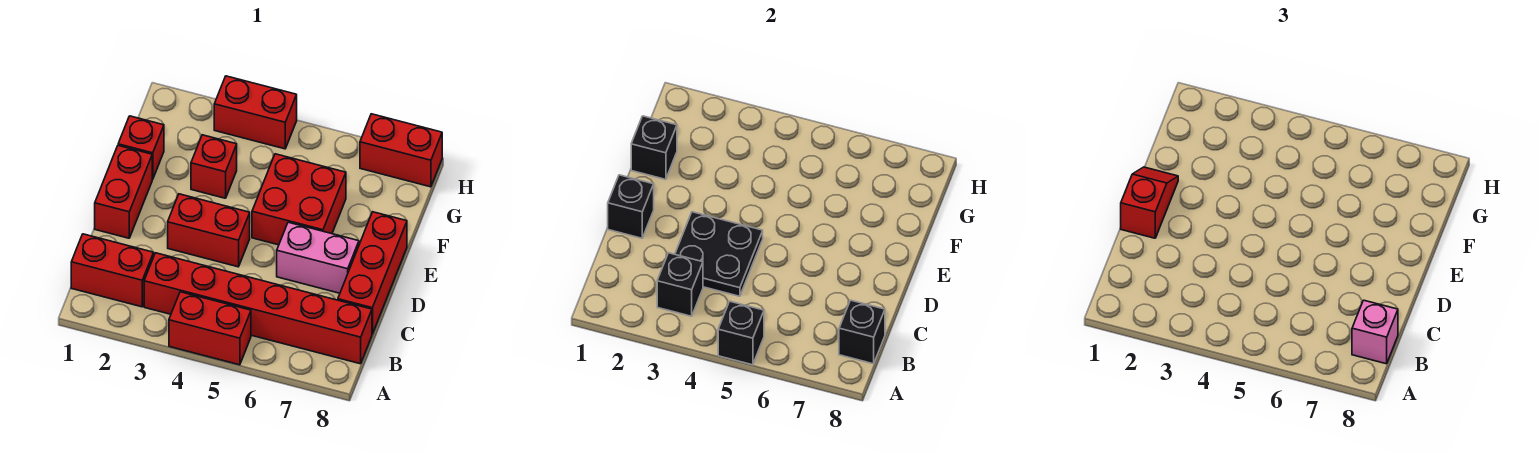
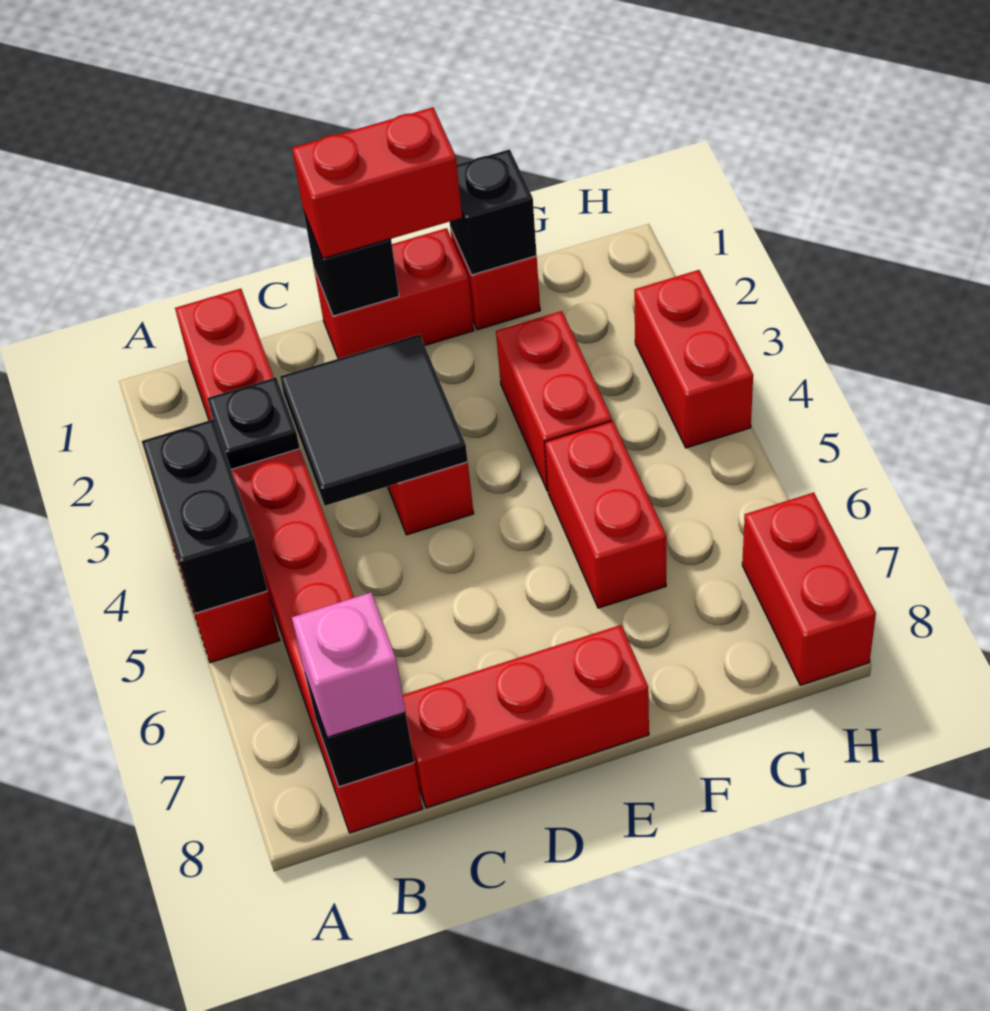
black 1x1 brick [718,301,764,365] -> black 1x2 brick [142,419,268,613]
black 1x1 brick [657,253,703,316] -> black 1x1 plate [207,377,300,469]
black 2x2 plate [675,212,763,296] -> black 2x2 tile [280,334,468,506]
red 1x2 slope [1121,167,1178,238] -> red 1x2 brick [292,107,462,258]
pink 1x2 brick [277,222,359,293] -> none
red 2x2 brick [252,154,346,245] -> red 1x2 brick [545,421,666,608]
red 1x1 brick [191,135,237,198] -> red 1x2 brick [496,311,612,491]

